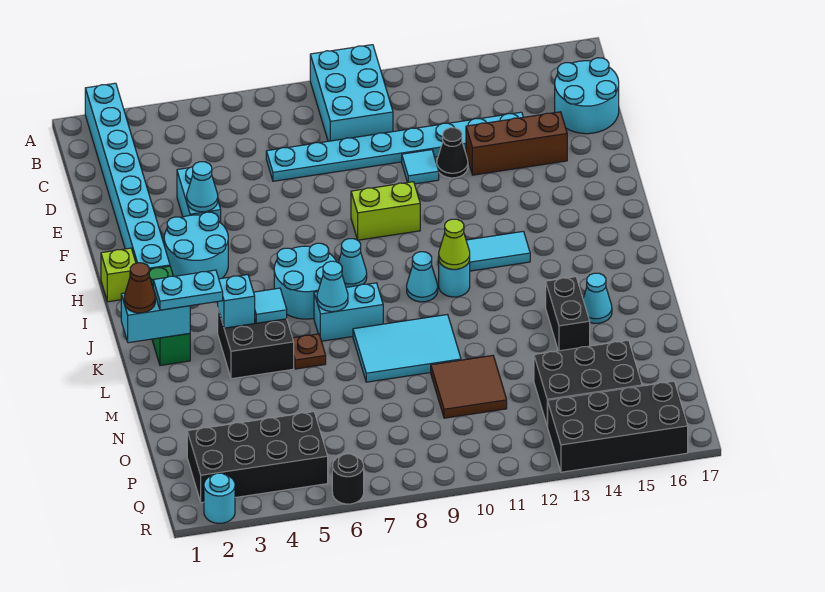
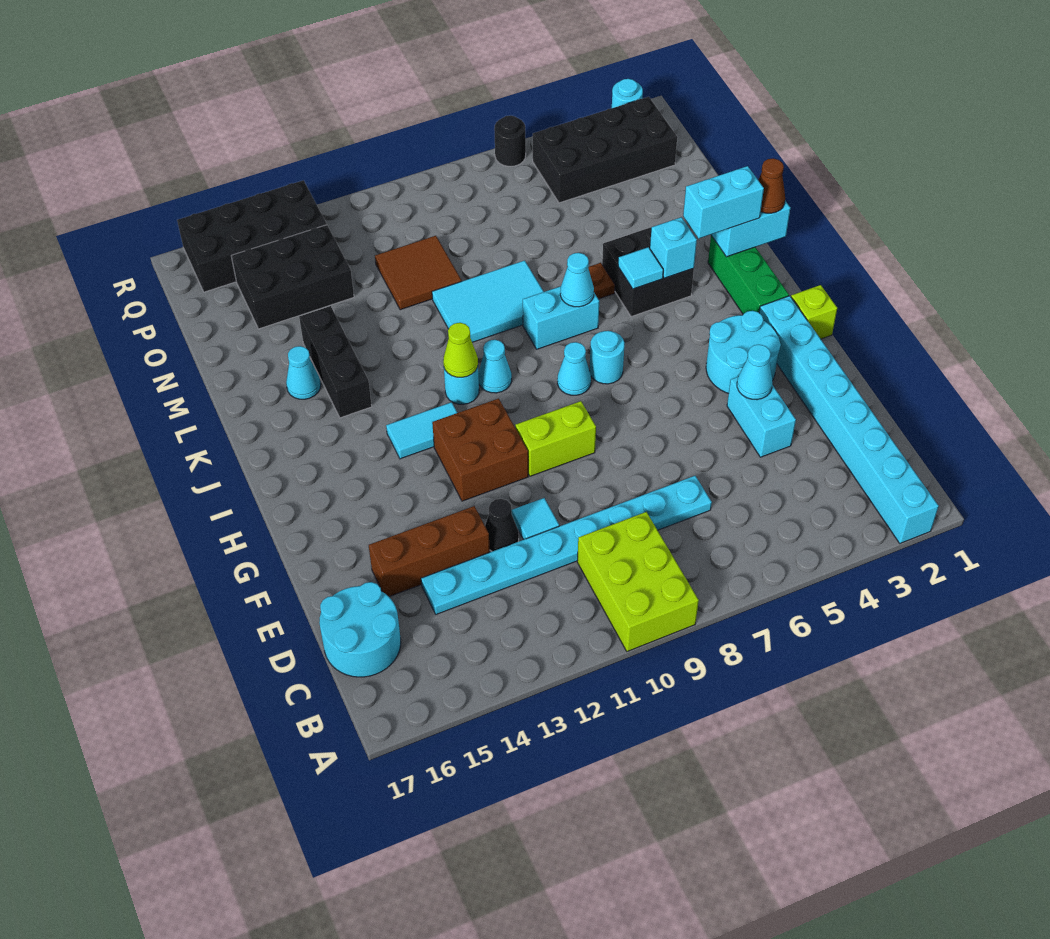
cyan 2x3 brick [310,45,393,141] -> lime 2x3 brick [577,512,699,651]
none -> brown 2x2 brick [432,399,528,501]
cyan 2x2 round brick [274,243,337,319] -> cyan 1x1 round brick [590,331,625,384]
cyan 1x2 plate [153,270,223,310] -> cyan 1x2 brick [683,166,764,238]
black 1x2 brick [546,277,590,351] -> black 1x3 brick [299,306,372,418]

